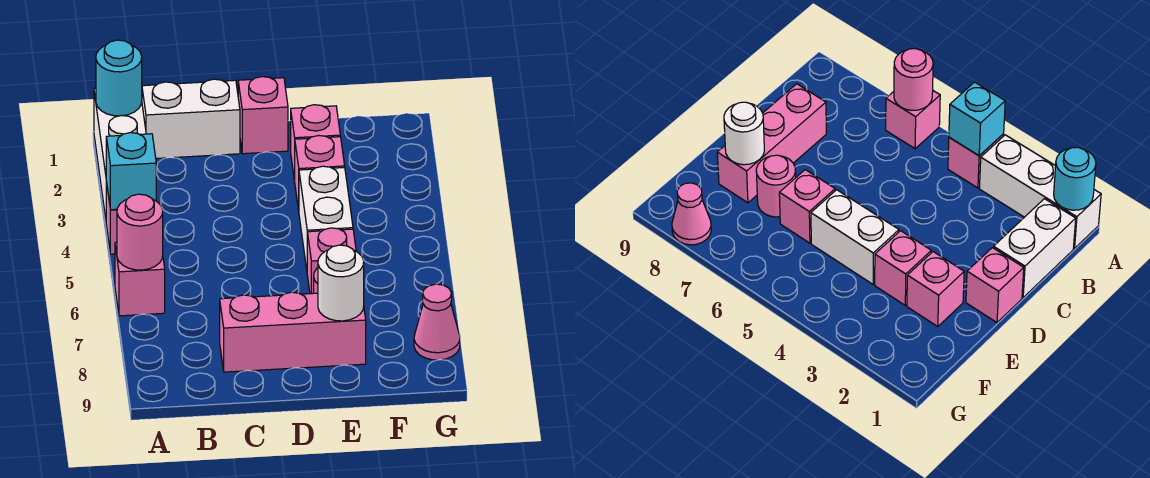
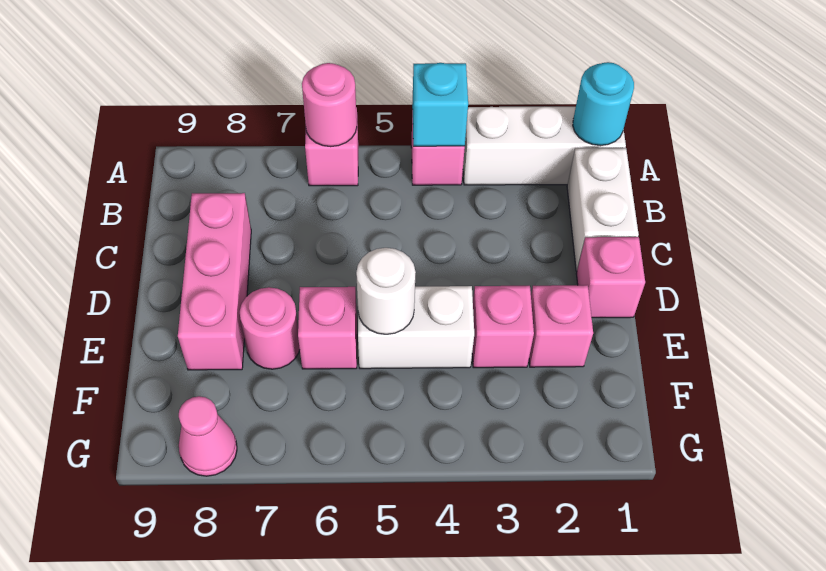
white 1x1 round brick [318,245,364,321] -> white 1x1 round brick moved to [356,248,416,334]

